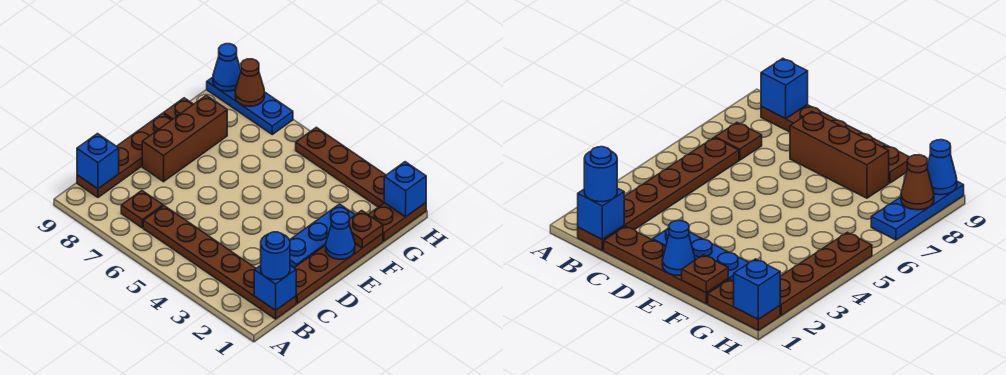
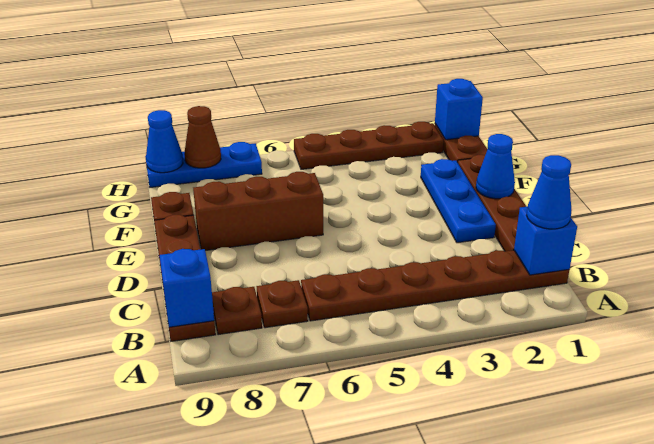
blue 1x1 round brick [261,232,290,280] -> blue 1x1 cone [527,155,572,229]
brown 1x3 brick [142,95,227,182] -> brown 1x3 brick turned to [193,172,323,251]
brown 1x1 plate [349,211,383,248] -> brown 1x1 plate moved to [212,287,262,335]

